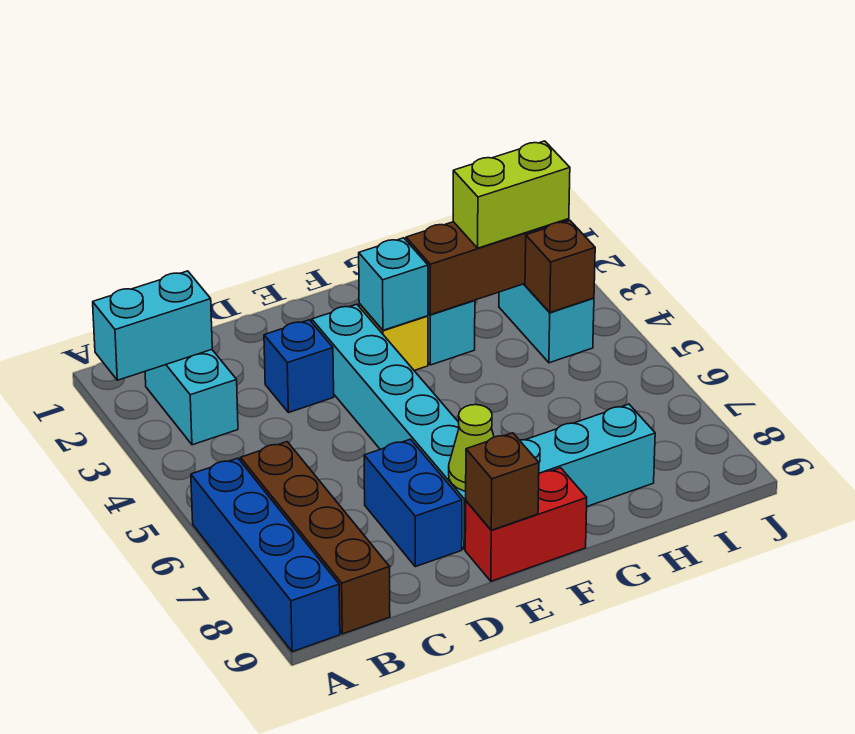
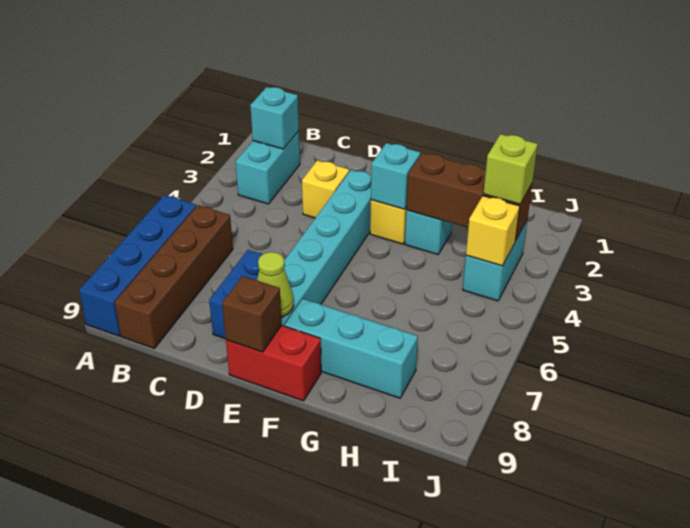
cyan 1x2 brick [93,271,212,380] -> cyan 1x1 brick [250,87,299,149]
blue 1x1 brick [264,320,334,413] -> yellow 1x1 brick [302,160,349,218]
lime 1x2 brick [453,141,570,248] -> lime 1x1 brick [483,134,538,204]
brown 1x1 brick [525,221,595,312] -> yellow 1x1 brick [466,196,520,266]

